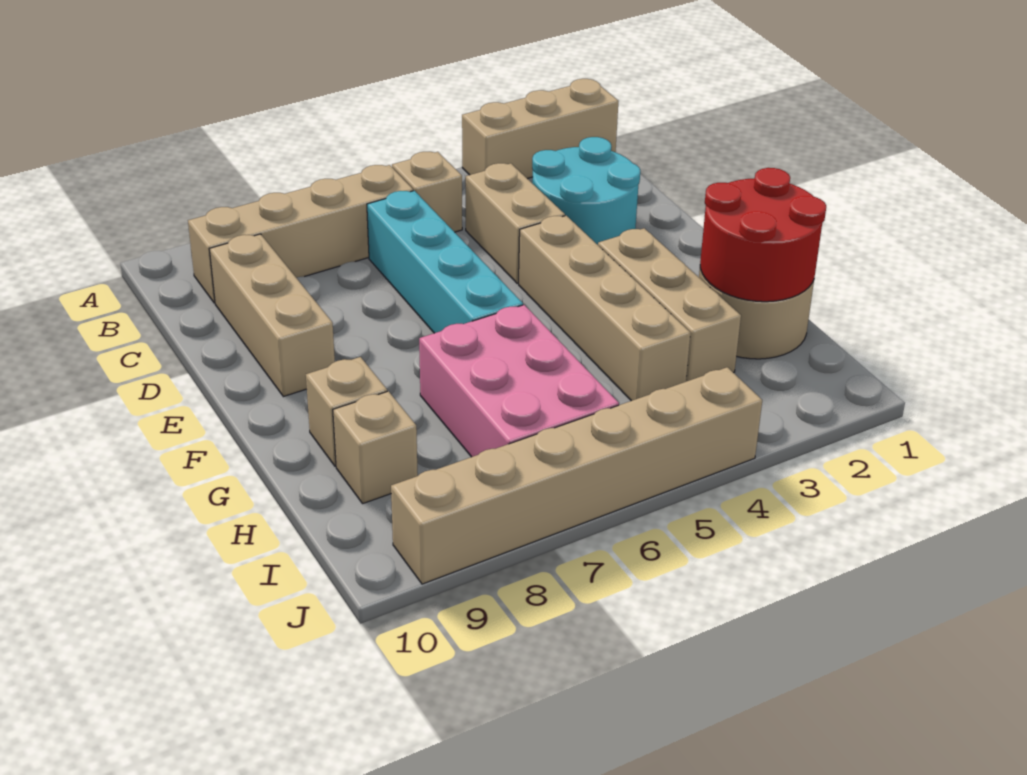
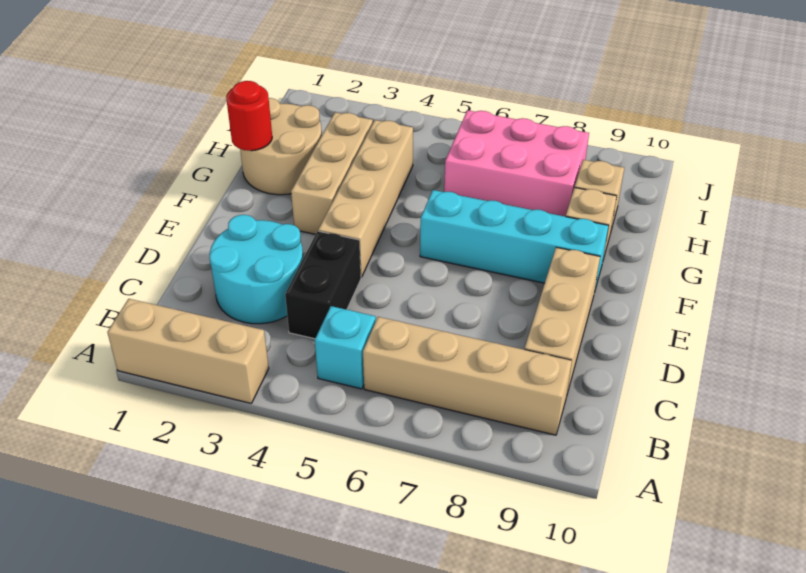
tan 1x1 brick [392,152,462,232] -> cyan 1x1 brick [315,306,376,389]
tan 1x2 brick [465,163,565,283] -> black 1x2 brick [285,231,361,339]
cyan 1x4 brick [367,191,523,333] -> cyan 1x4 brick turned to [420,190,609,289]
red 2x2 round brick [700,168,826,302] -> red 1x1 round brick [226,81,272,151]
pink 2x3 brick [419,305,619,457] -> pink 2x3 brick turned to [444,110,589,217]
tan 1x6 brick [391,367,762,584] -> none

